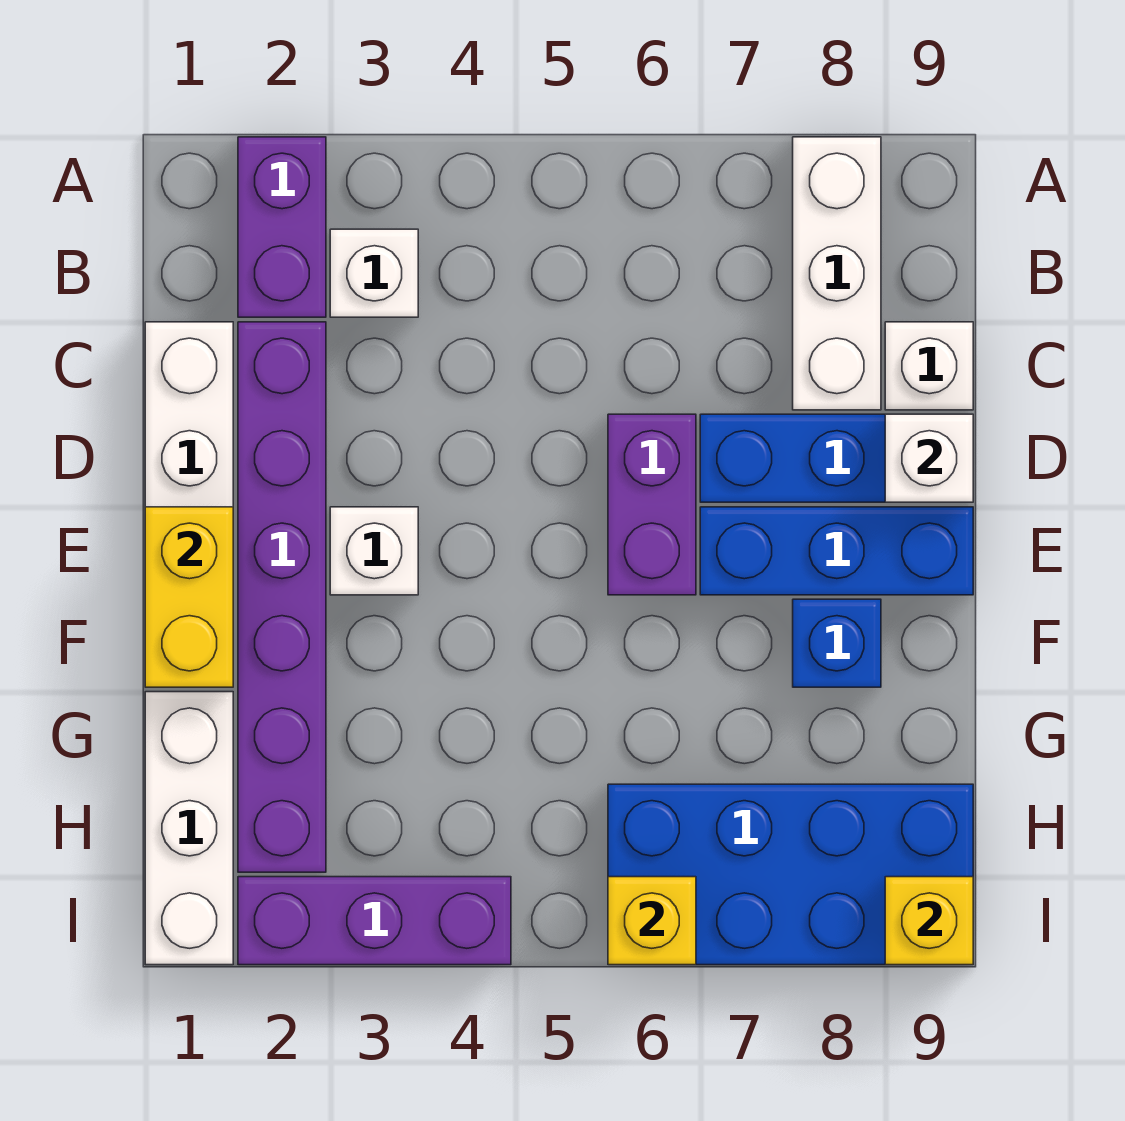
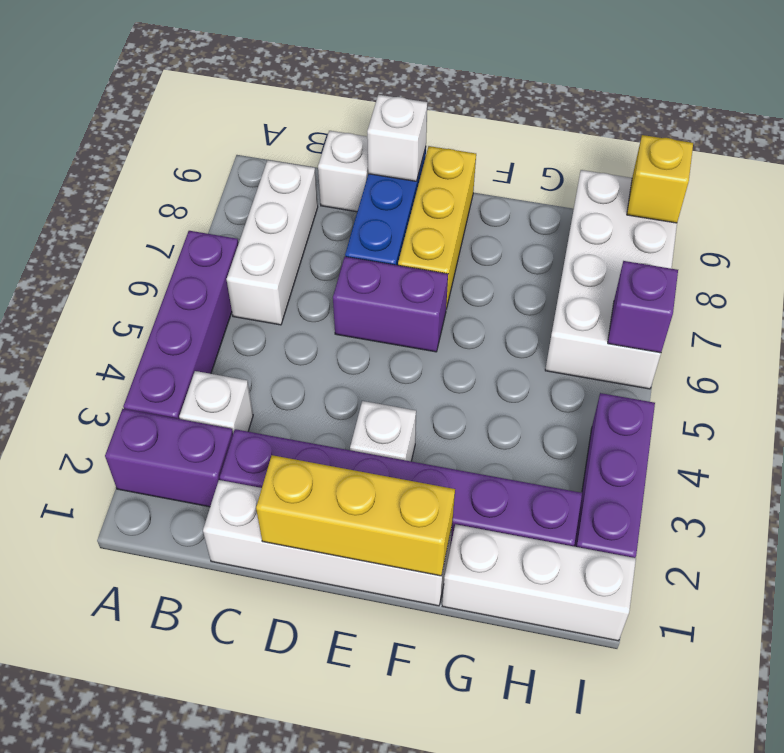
none -> purple 1x4 brick [123,231,238,419]
white 1x3 brick [793,137,881,410] -> white 1x3 brick turned to [226,160,318,325]
yellow 1x2 brick [145,507,233,687] -> yellow 1x3 brick [256,455,455,576]
blue 1x3 brick [700,507,973,595] -> yellow 1x3 brick [398,146,476,309]
blue 1x1 brick [793,599,881,687] -> none
blue 2x4 brick [608,784,973,965] -> white 2x4 brick [545,170,677,389]
yellow 1x1 brick [608,877,696,965] -> purple 1x1 brick [608,261,678,353]

